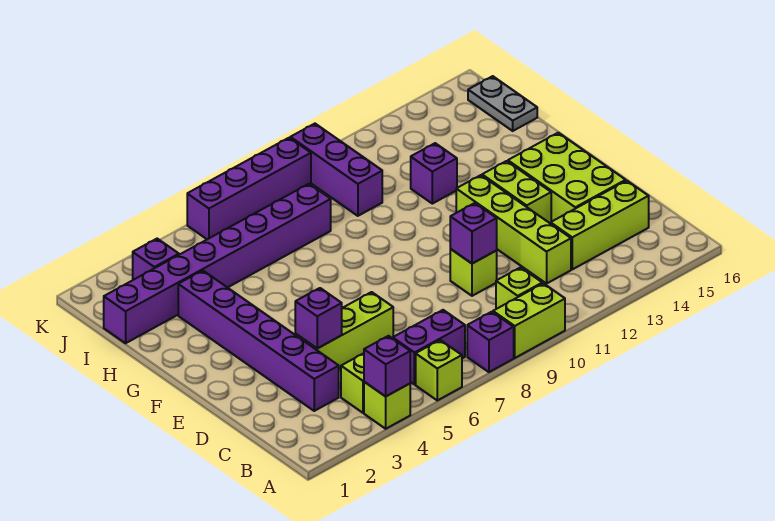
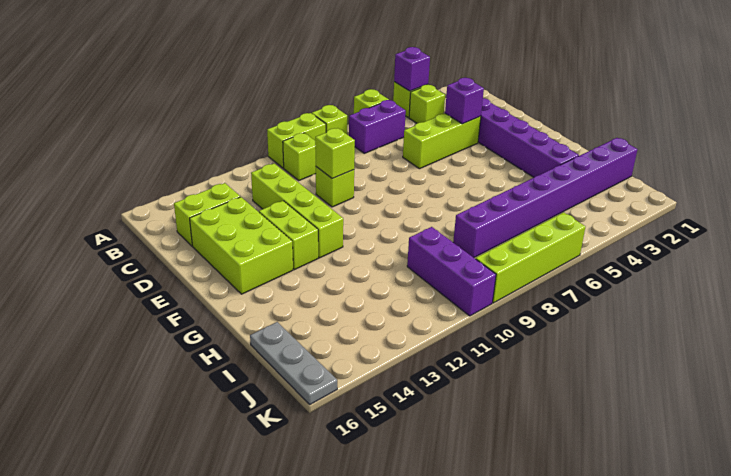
purple 1x1 brick [467,312,514,372] -> lime 1x1 brick [312,105,347,134]
lime 1x3 brick [551,181,649,269] -> lime 1x2 brick [174,183,240,246]
purple 1x1 brick [450,203,497,264] -> lime 1x1 brick [315,128,355,179]
purple 1x1 brick [411,143,457,204] -> none
grey 1x2 plate [468,76,537,131] -> grey 1x3 plate [250,322,337,404]
purple 1x1 brick [133,239,179,280] -> none
purple 1x4 brick [187,138,311,239] -> lime 1x4 brick [476,212,585,303]

